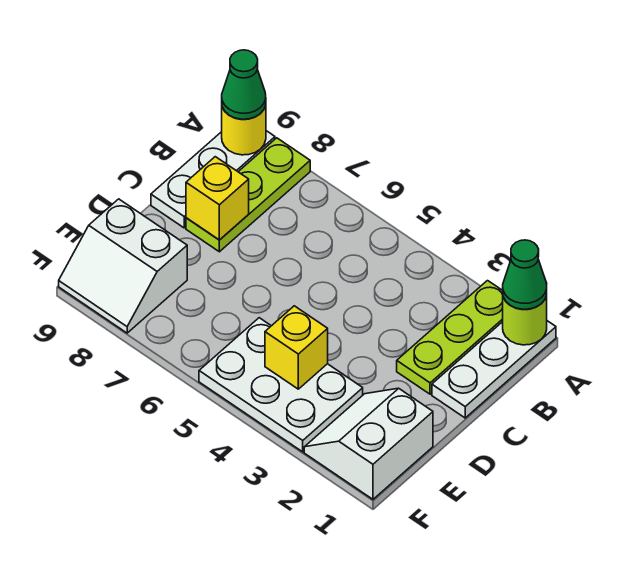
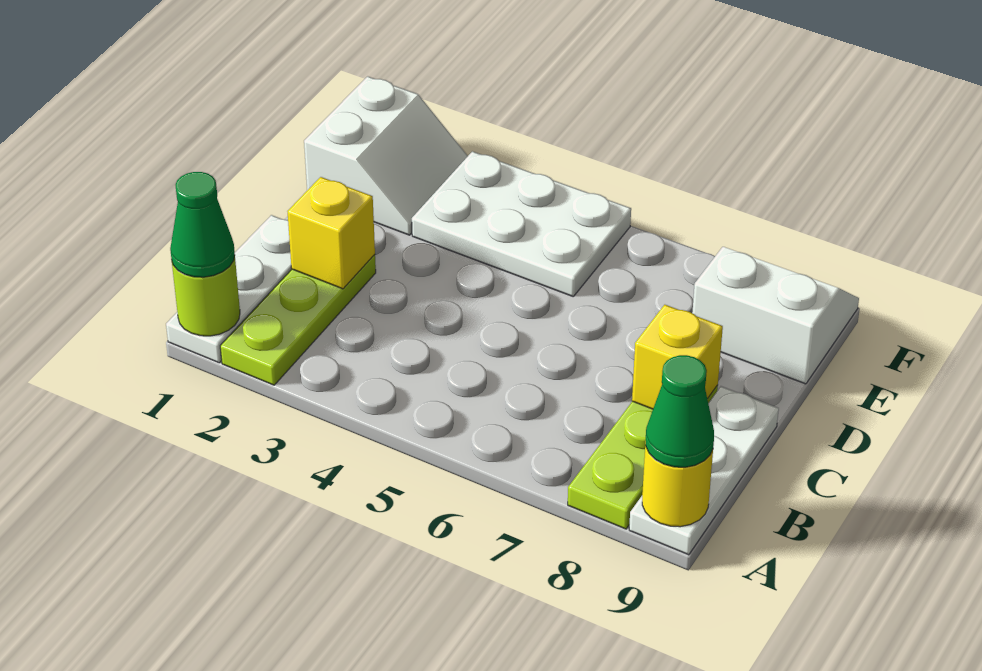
yellow 1x1 brick [265,306,328,389] -> yellow 1x1 brick moved to [287,177,375,289]

